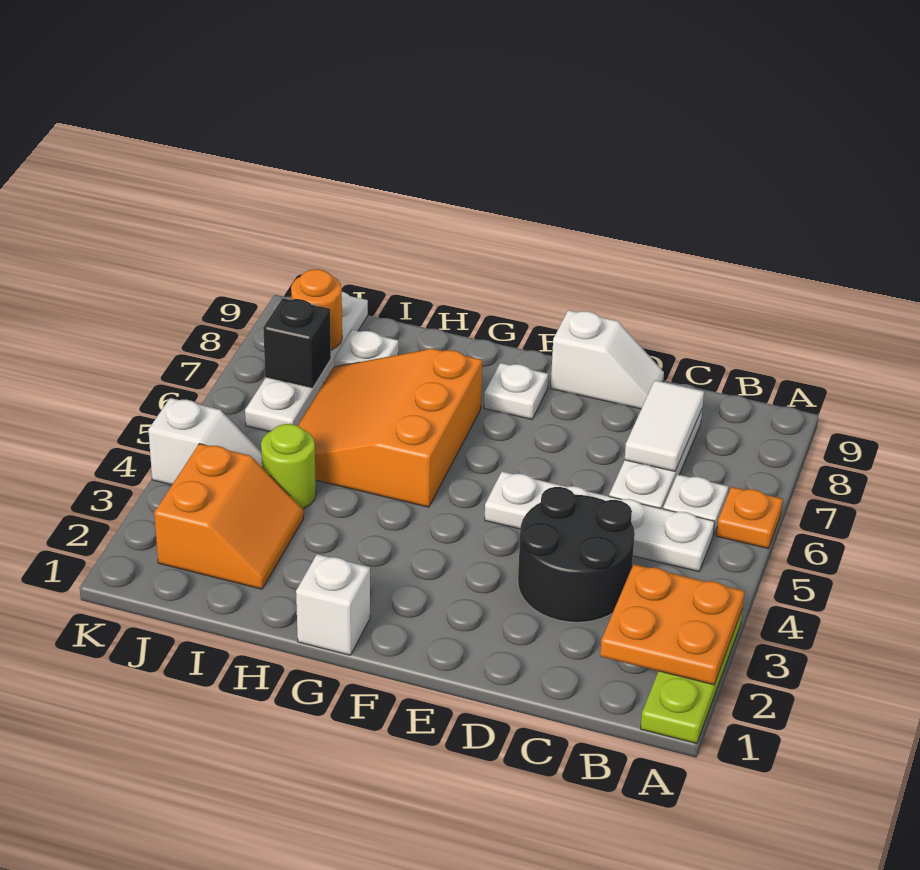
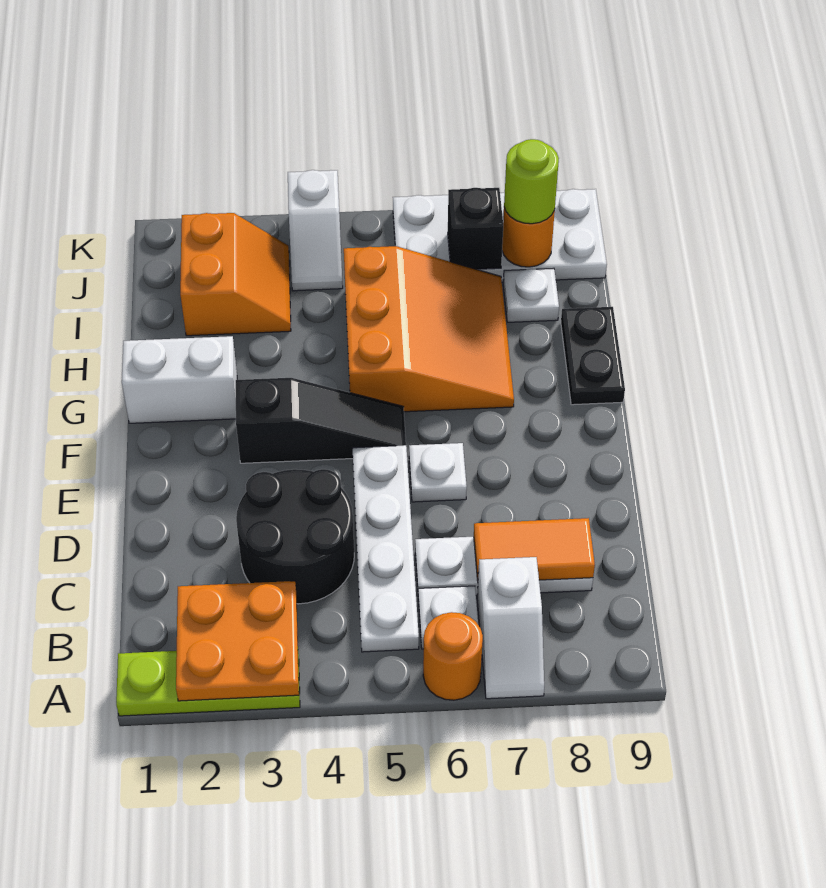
orange 1x1 plate [716,487,783,548] -> orange 1x1 round brick [423,612,483,700]
white 1x2 tile [625,380,704,471] -> orange 1x2 tile [474,518,595,580]
white 1x2 slope [551,310,664,409] -> white 1x2 slope moved to [477,557,544,699]
none -> black 1x3 slope [236,378,406,463]
white 1x1 plate [484,363,548,419] -> white 1x1 plate moved to [409,443,467,502]
white 1x1 brick [296,554,370,655] -> white 1x2 brick [122,336,237,423]
orange 3x3 slope [297,349,482,507] -> orange 3x3 slope turned to [344,246,514,412]
none -> black 1x2 plate [561,307,625,405]
orange 2x2 slope [154,444,304,589] -> orange 2x2 slope turned to [180,213,291,336]
lime 1x1 round brick [261,424,316,509] -> lime 1x1 round brick moved to [504,139,559,224]
white 1x4 plate [245,292,368,432] -> white 2x4 plate [393,189,607,282]

